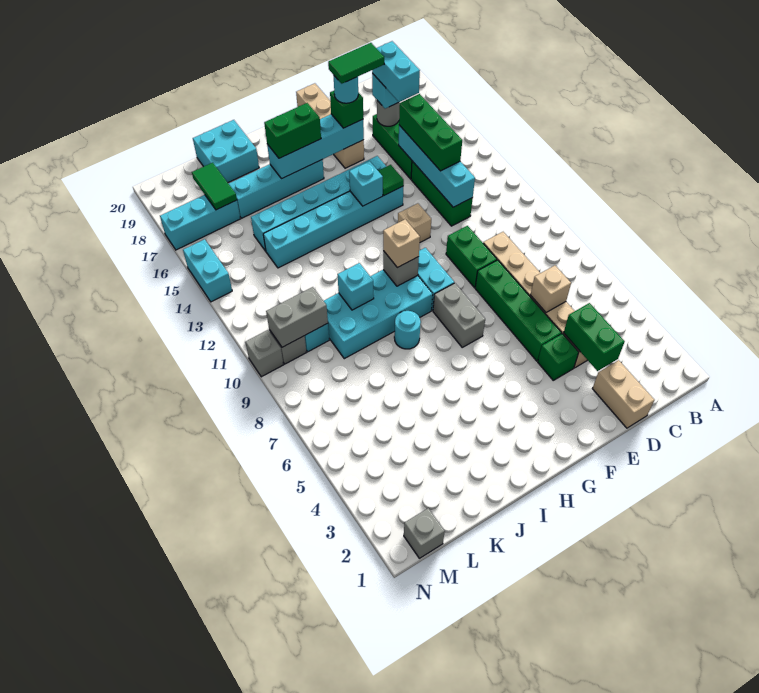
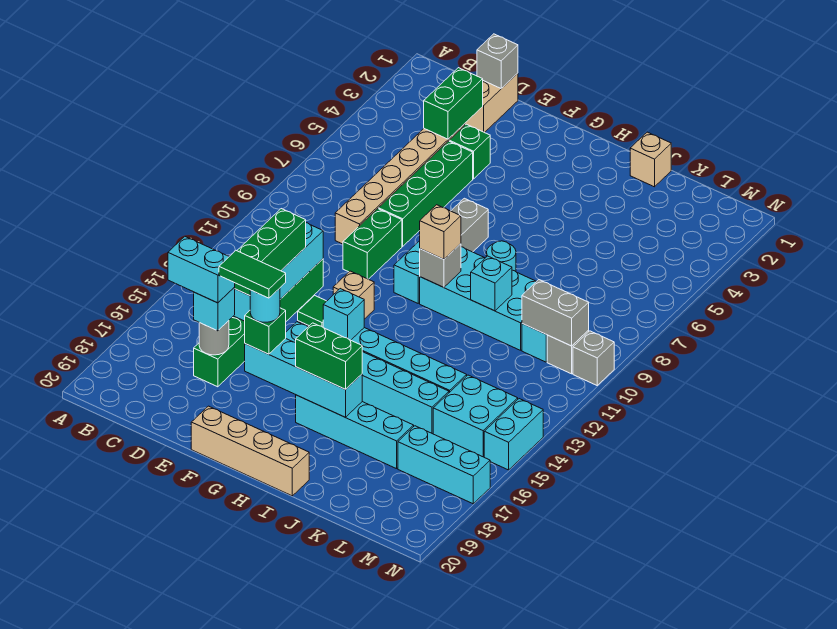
tan 1x1 brick [531,265,571,313] -> tan 1x1 brick moved to [630,132,671,187]
cyan 1x2 brick [372,41,420,102] -> cyan 1x2 brick turned to [168,237,235,303]
tan 1x4 brick [296,83,364,168] -> tan 1x4 brick turned to [191,406,309,496]
cyan 2x2 brick [193,120,259,182] -> cyan 2x2 brick moved to [433,375,518,457]
green 1x2 tile [192,163,237,210] -> none
grey 1x1 brick [404,508,445,558] -> grey 1x1 brick moved to [477,34,518,88]

